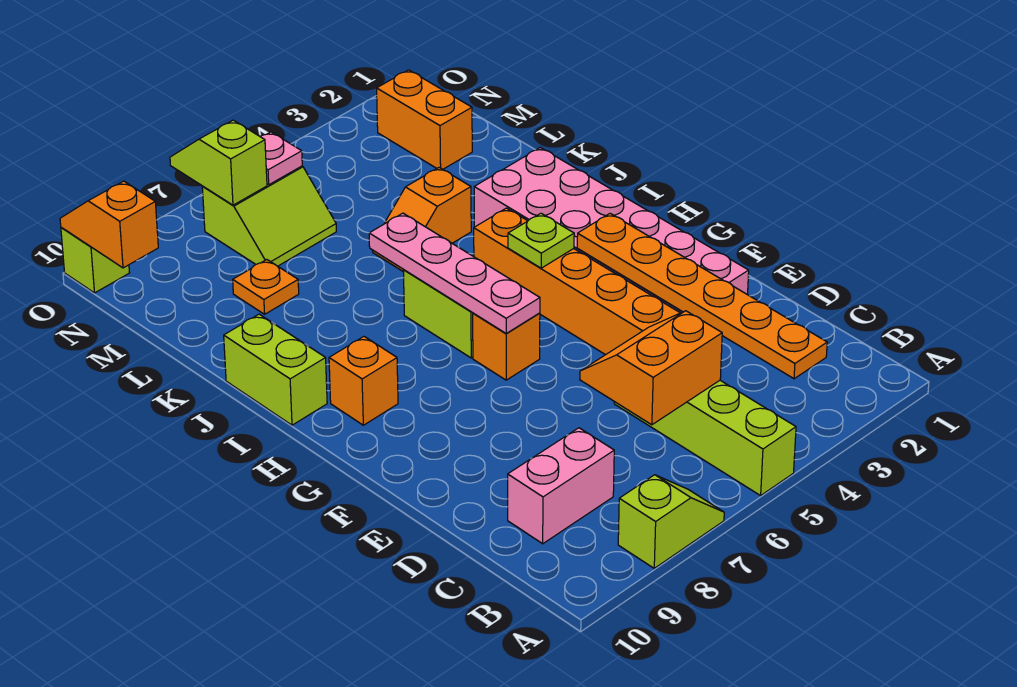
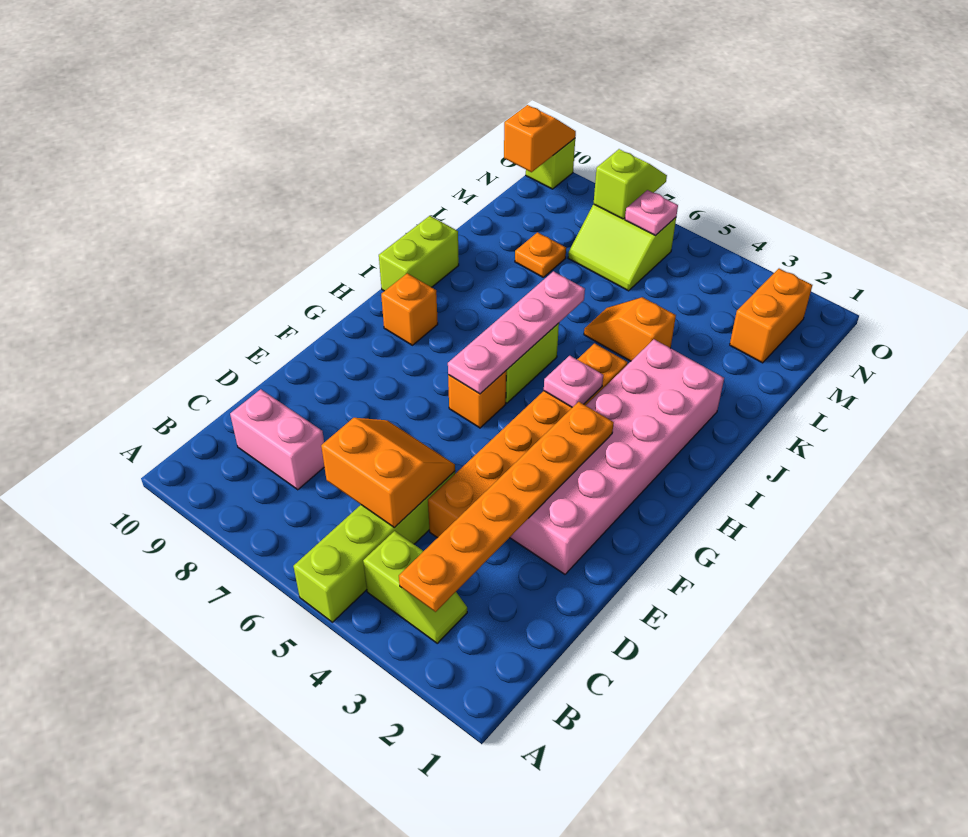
lime 1x2 slope [618,475,724,568] -> lime 1x2 slope moved to [363,531,467,643]
lime 1x1 plate [508,213,574,268] -> pink 1x1 plate [544,356,603,407]

